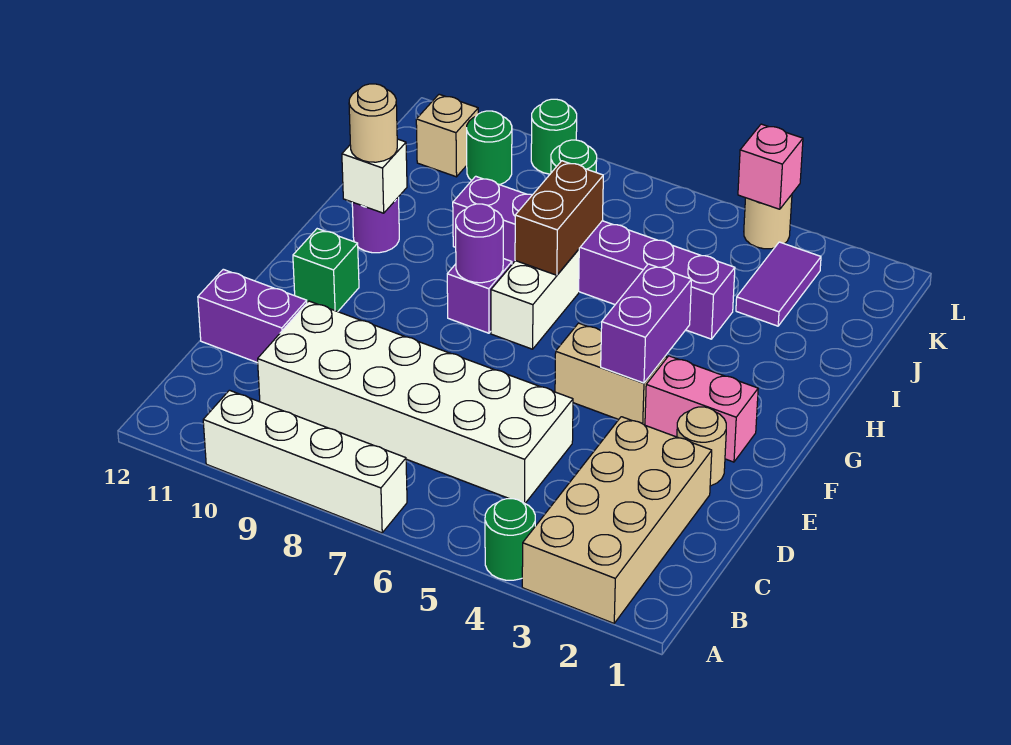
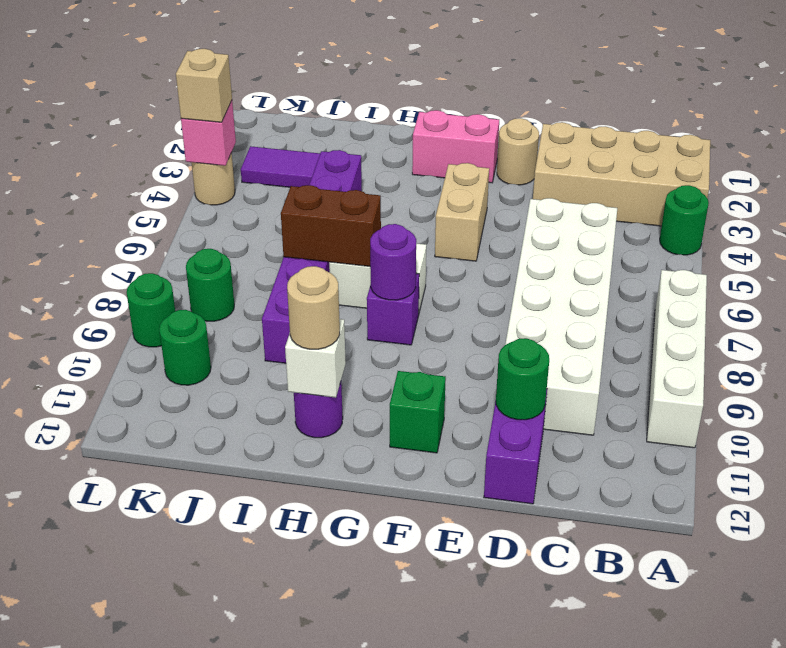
none -> green 1x1 round brick [496,338,549,420]
pink 1x2 brick [645,356,758,462] -> pink 1x2 brick turned to [412,110,499,183]
purple 1x2 brick [601,264,691,383] -> none
tan 1x1 brick [416,94,478,177] -> tan 1x1 brick moved to [176,49,232,122]

